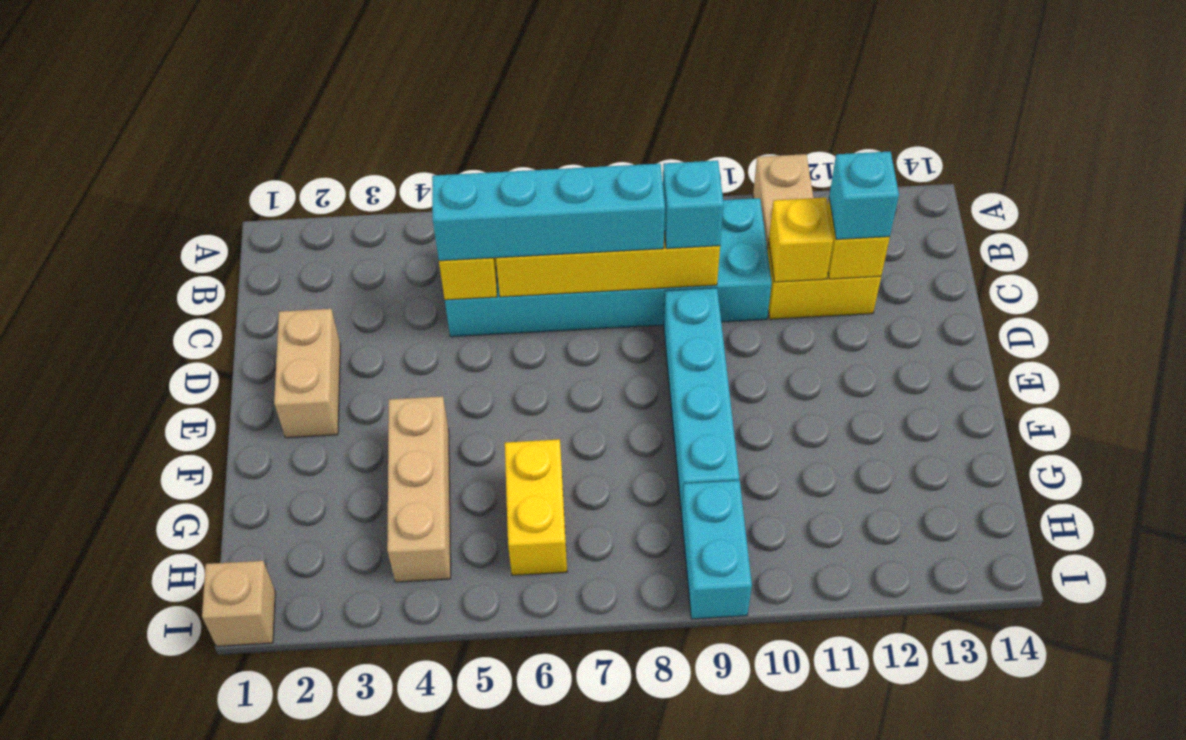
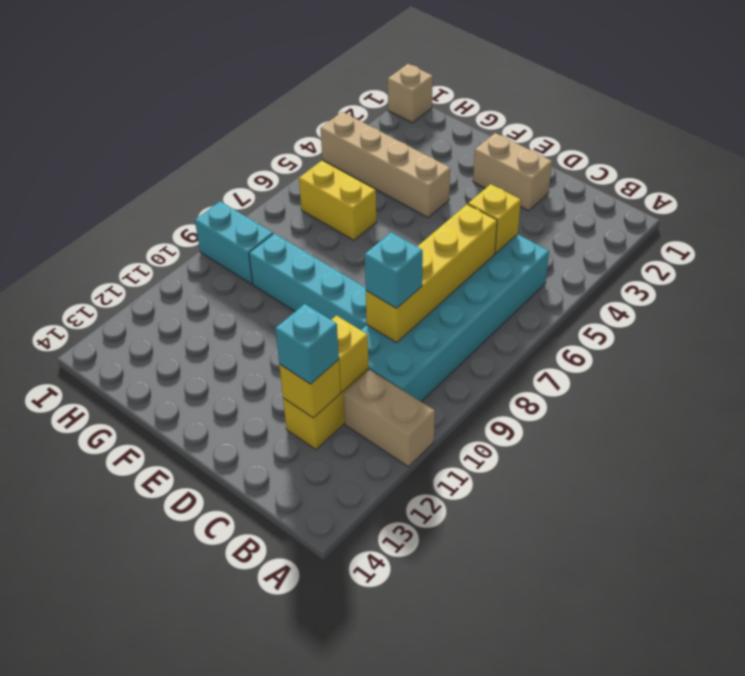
cyan 1x4 brick [432,164,665,261] -> none
tan 1x3 brick [387,396,451,582] -> tan 1x4 brick [320,112,450,218]

